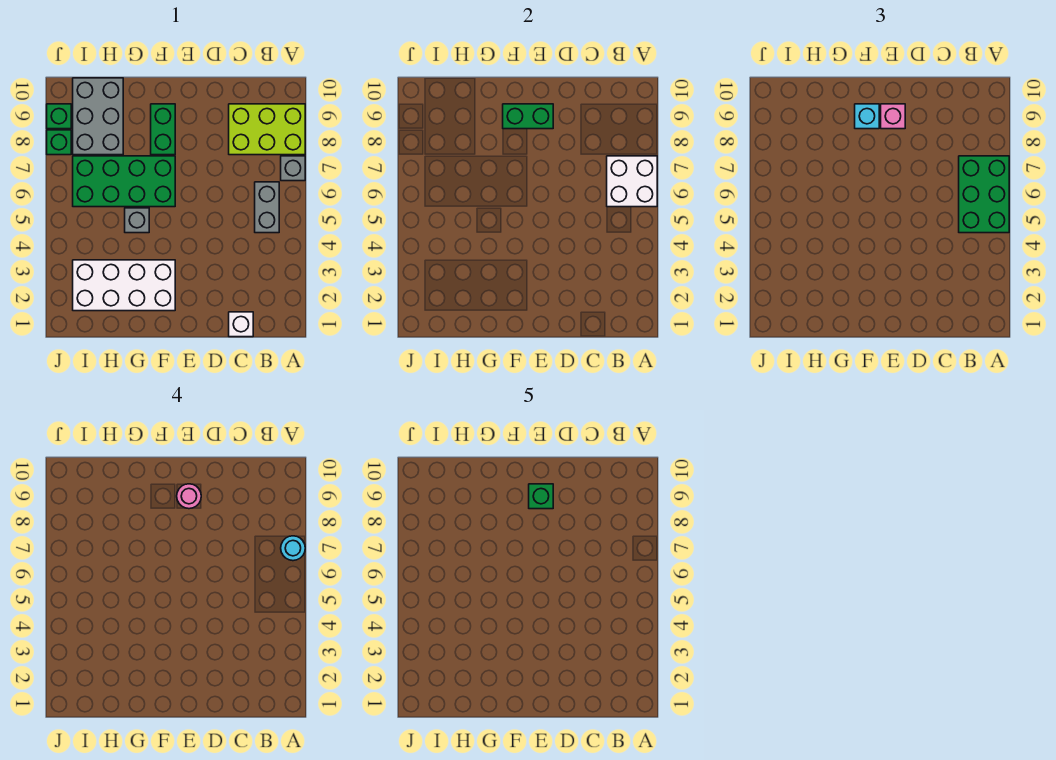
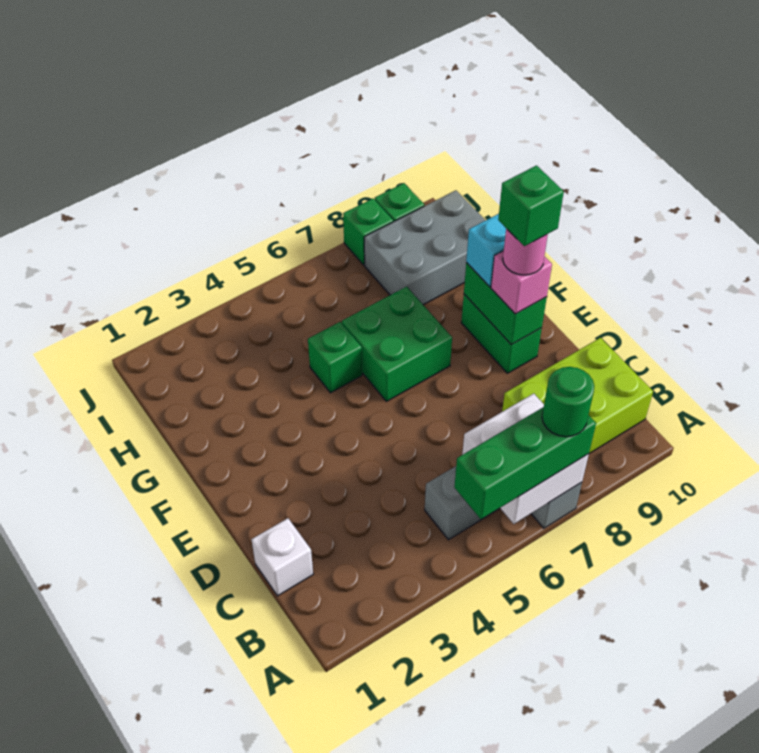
green 2x3 brick [959,156,1009,233] -> green 1x3 brick [454,407,596,519]
cyan 1x1 round brick [281,536,305,561] -> green 1x1 round brick [542,367,594,437]
lime 2x3 brick [229,104,305,155] -> lime 2x3 brick turned to [502,338,653,453]
white 2x4 brick [73,260,175,311] -> none
green 2x4 brick [73,156,175,207] -> green 2x2 brick [342,287,452,401]
green 1x2 brick [151,104,175,155] -> green 1x2 brick turned to [461,294,542,373]
grey 1x1 brick [125,208,149,233] -> green 1x1 brick [308,322,362,393]

